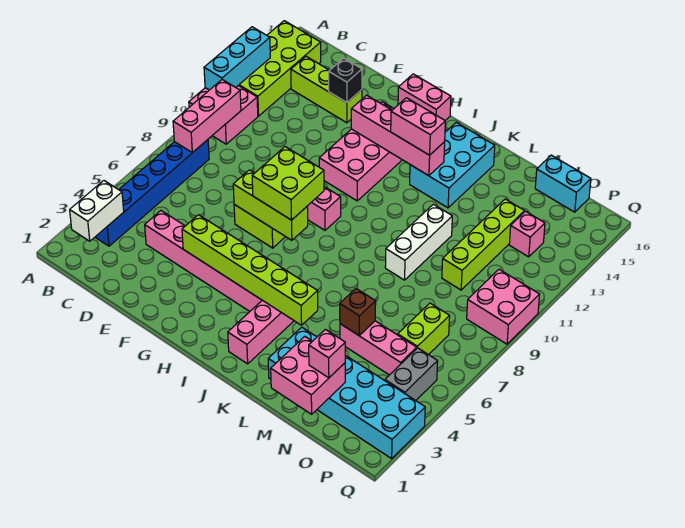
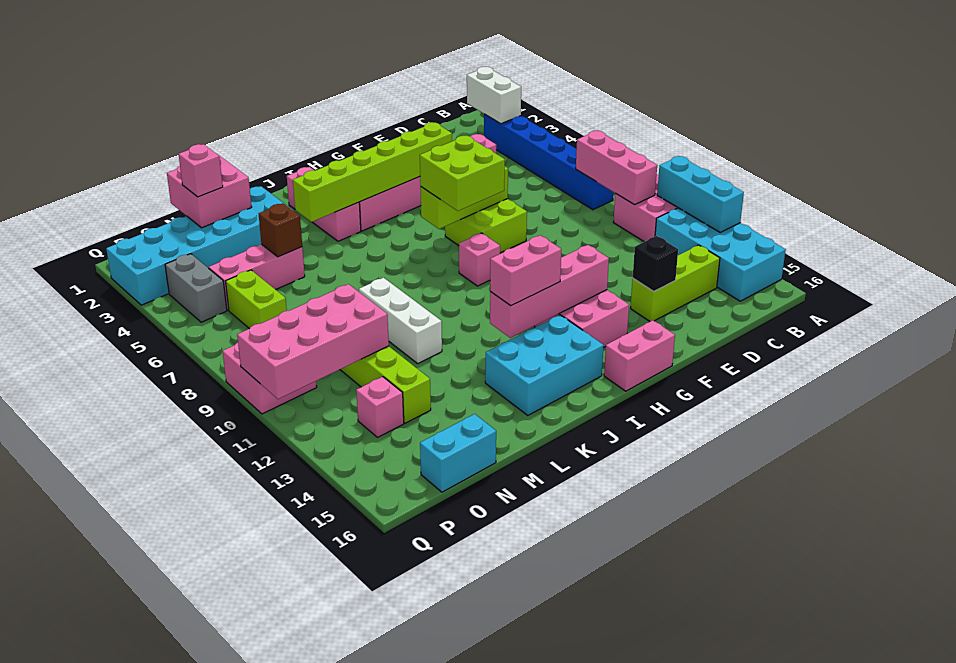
lime 2x4 brick [239,21,321,116] -> cyan 2x4 brick [655,208,786,301]
cyan 2x3 brick [410,123,495,208] -> cyan 2x3 brick turned to [485,315,604,415]
none -> pink 2x4 brick [237,284,389,399]

